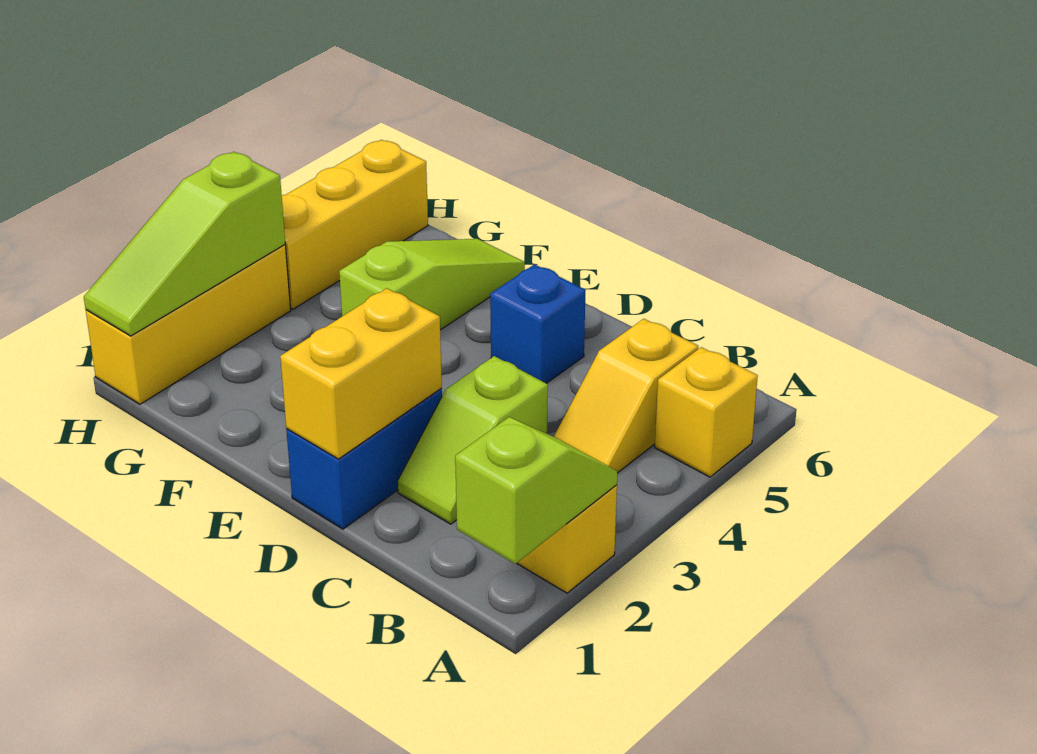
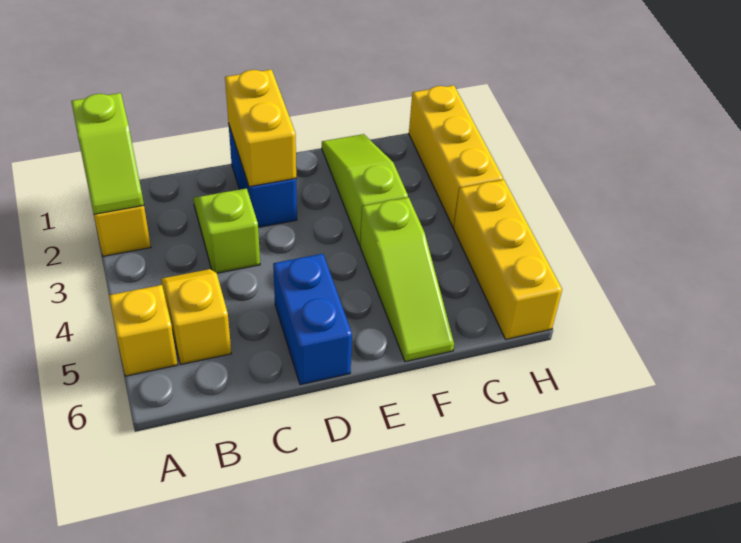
blue 1x1 brick [490,264,586,383] -> blue 1x2 brick [273,254,352,385]
lime 1x3 slope [84,152,285,336] -> lime 1x3 slope moved to [322,134,408,245]

